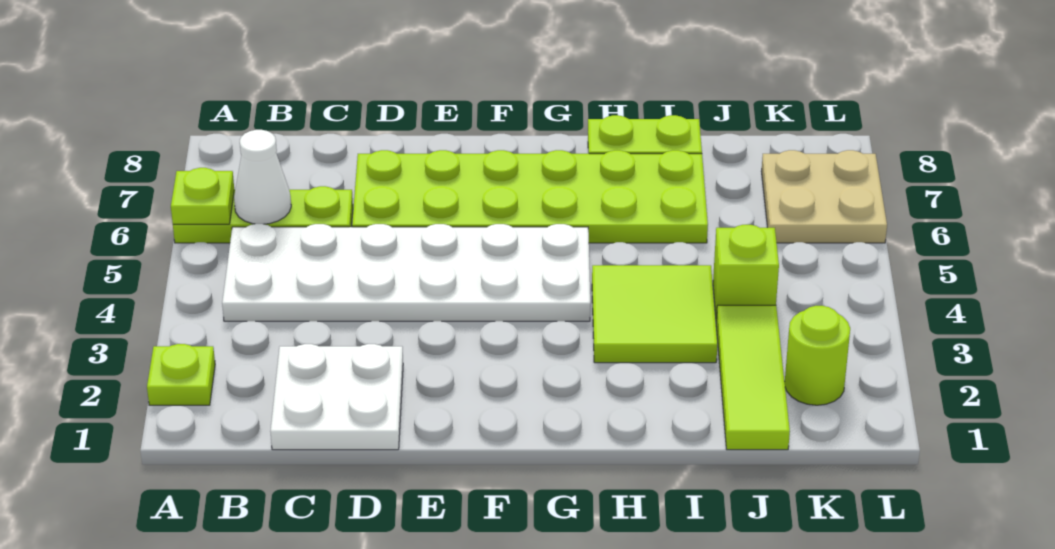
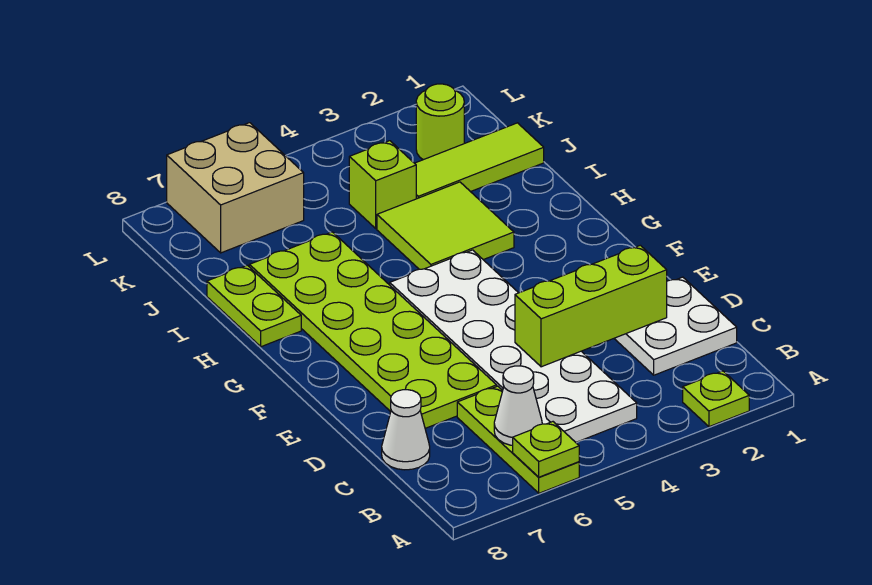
none -> white 1x1 cone [382,389,430,470]
none -> lime 1x3 brick [515,245,667,367]
tan 2x2 plate [761,150,887,243] -> tan 2x2 brick [167,123,304,253]

